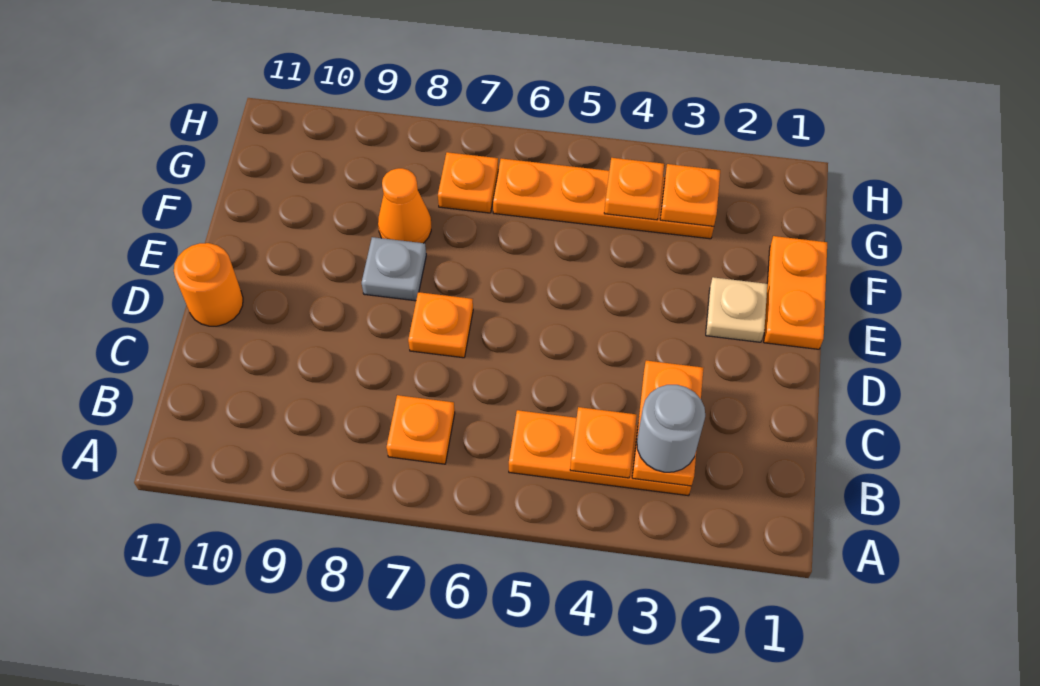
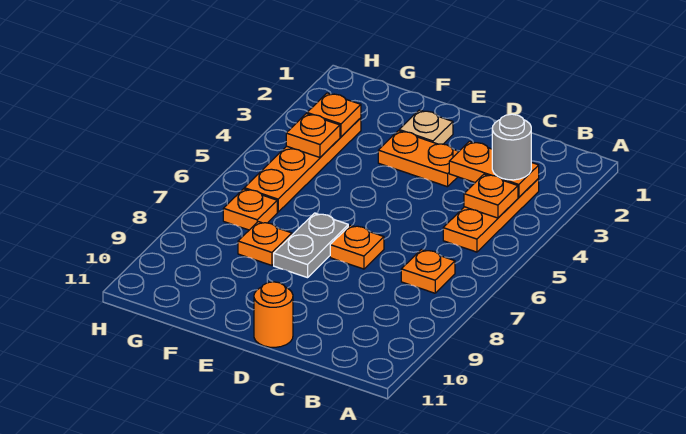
orange 1x2 plate [764,236,827,349] -> orange 1x2 plate moved to [378,131,459,187]
grey 1x1 plate [362,237,426,301] -> grey 1x2 plate [274,213,348,278]
orange 1x1 cone [378,168,431,243] -> orange 1x1 plate [238,222,292,265]

